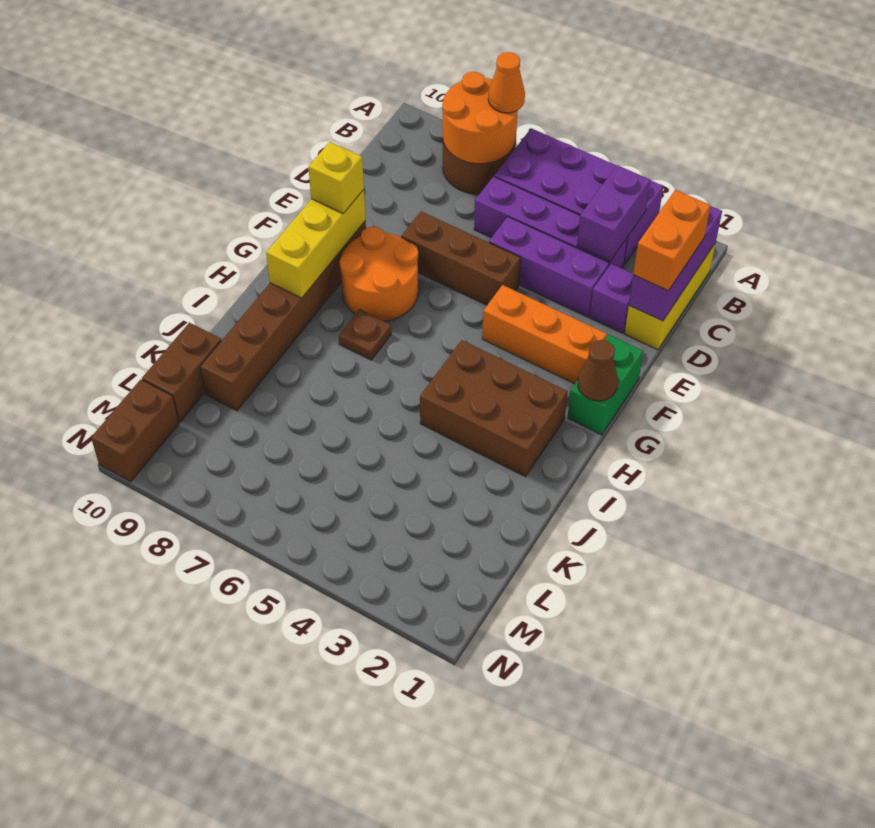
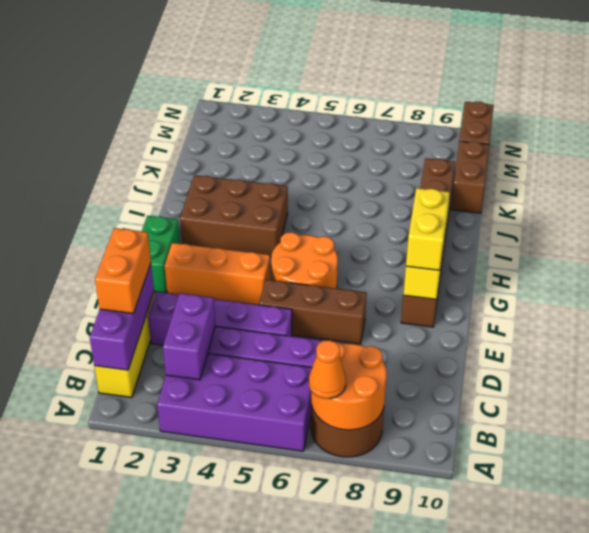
orange 2x2 round brick [339,227,418,321] -> orange 2x2 round brick moved to [271,232,338,288]
yellow 1x1 brick [308,142,364,213] -> yellow 1x2 brick [406,188,450,270]
brown 1x1 cone [578,340,618,401] -> none
brown 1x1 plate [339,310,391,360] -> none

